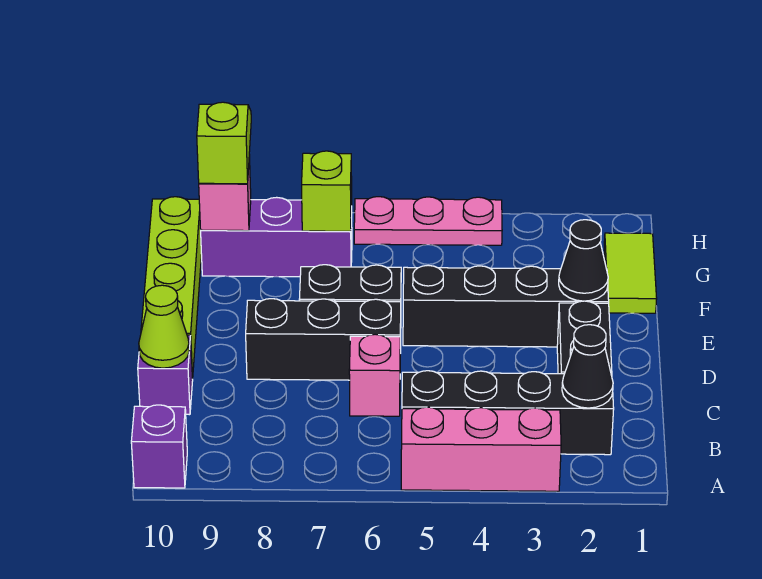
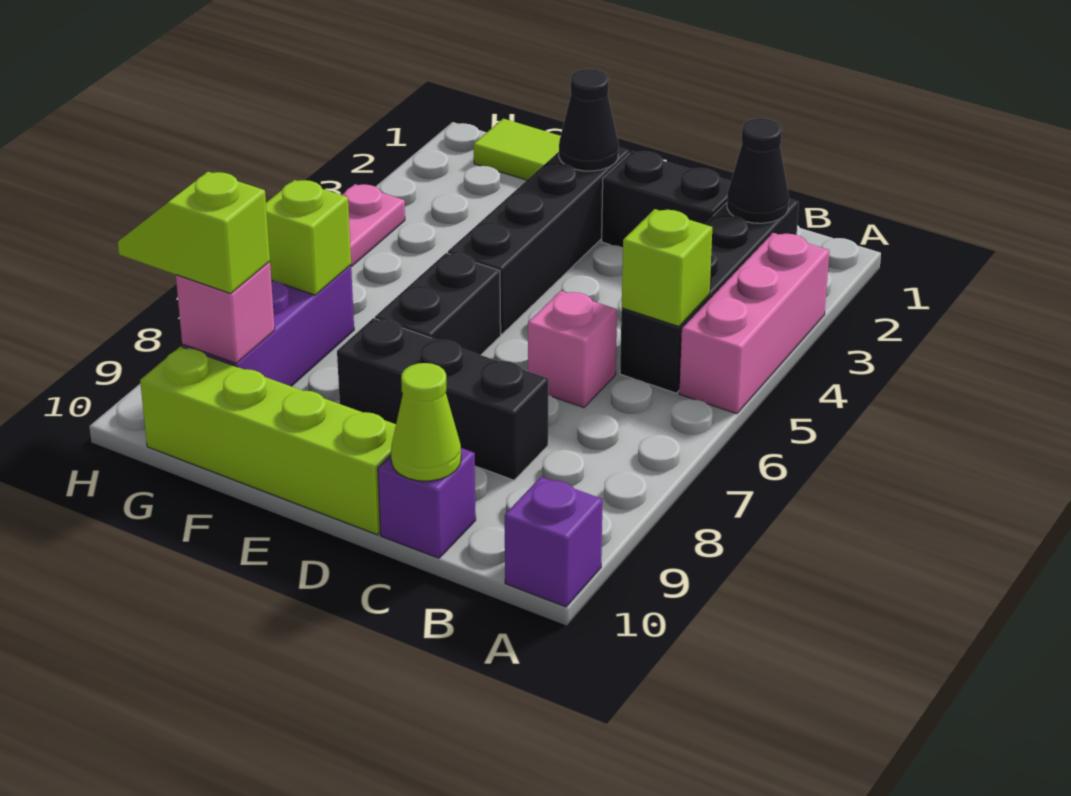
none -> lime 1x1 brick [622,209,712,326]
black 1x3 brick [246,299,401,380] -> black 1x3 brick turned to [337,318,548,480]

